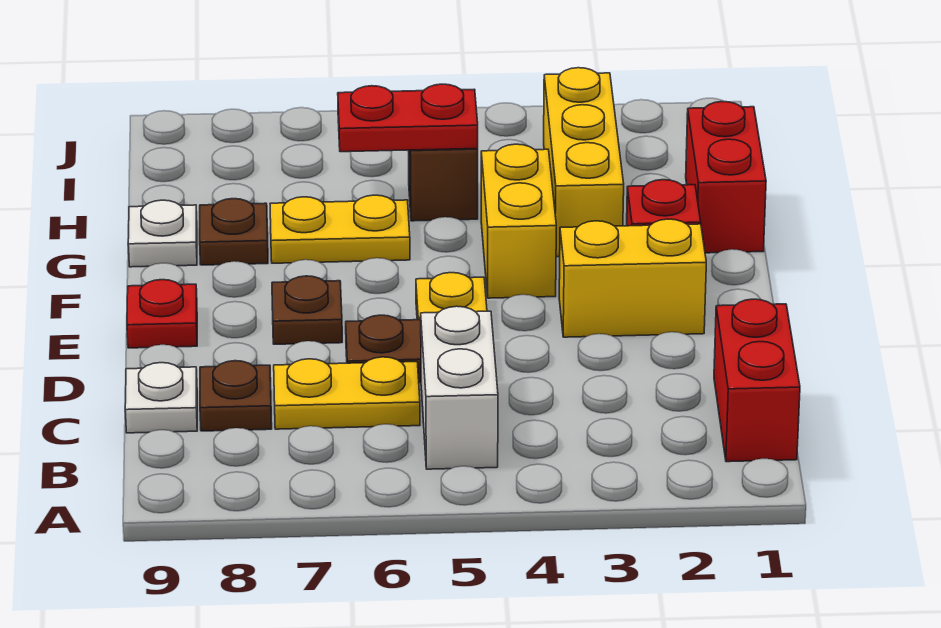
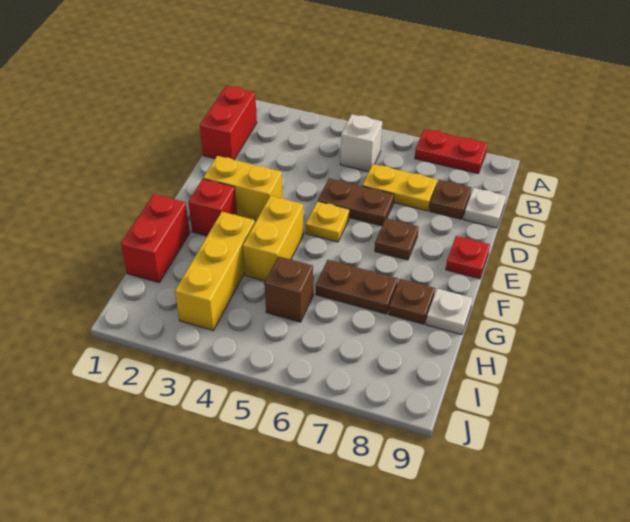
white 1x2 brick [421,306,498,469] -> white 1x1 brick [340,114,382,172]
yellow 1x2 plate [270,195,410,263] -> brown 1x2 plate [316,260,398,314]
red 1x2 plate [338,84,478,152] -> red 1x2 plate moved to [415,129,487,173]

